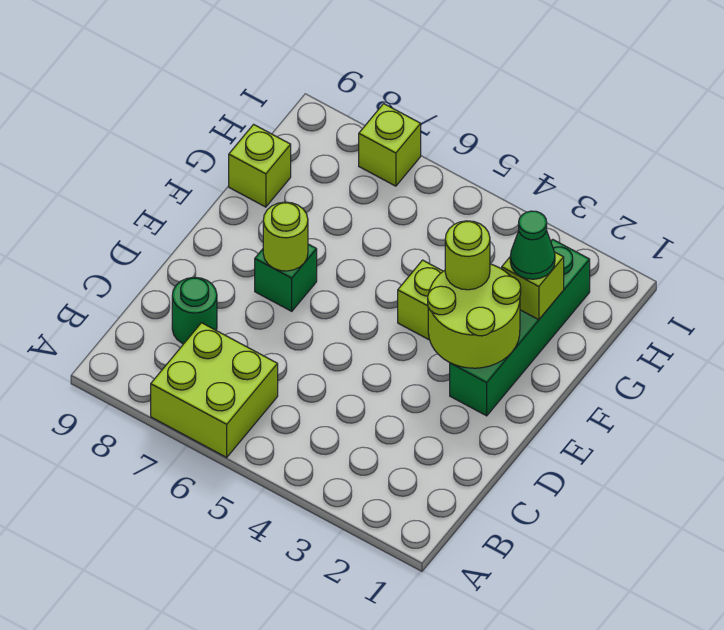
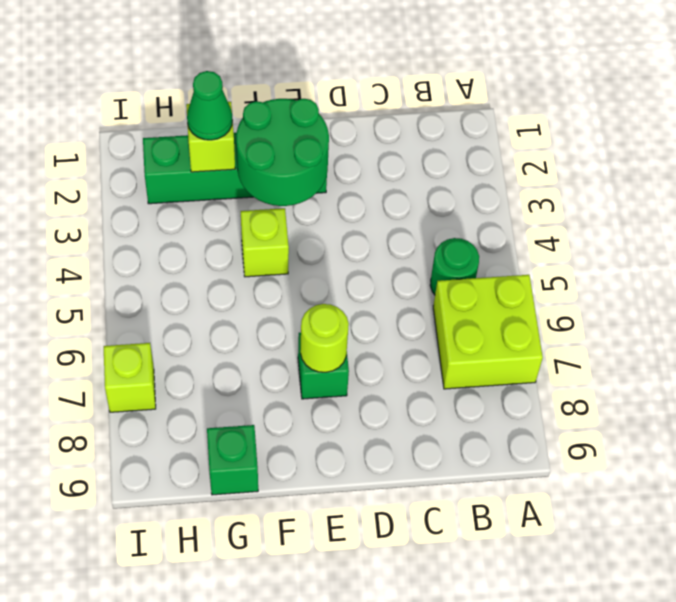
green 1x1 round brick [172,277,217,344] -> green 1x1 round brick moved to [430,238,479,295]
lime 2x2 round brick [428,264,521,368] -> green 2x2 round brick [236,99,329,206]
lime 1x1 round brick [445,221,490,290] -> none
lime 1x1 brick [229,124,291,207] -> green 1x1 brick [207,425,258,495]

